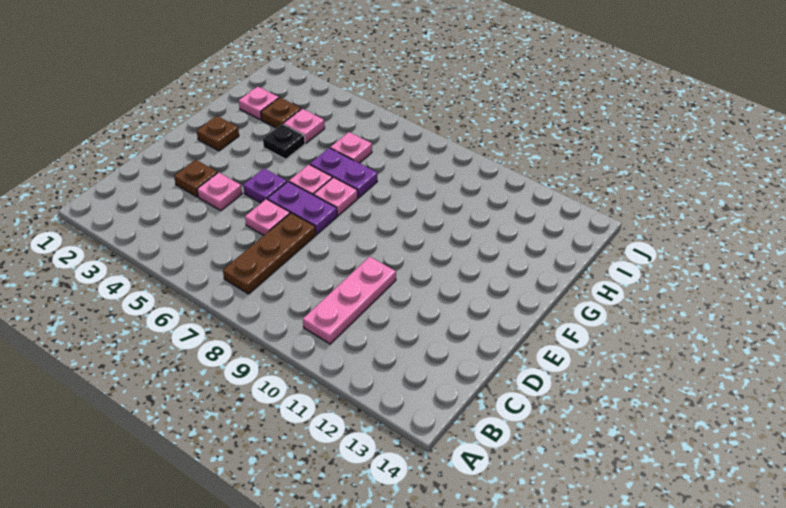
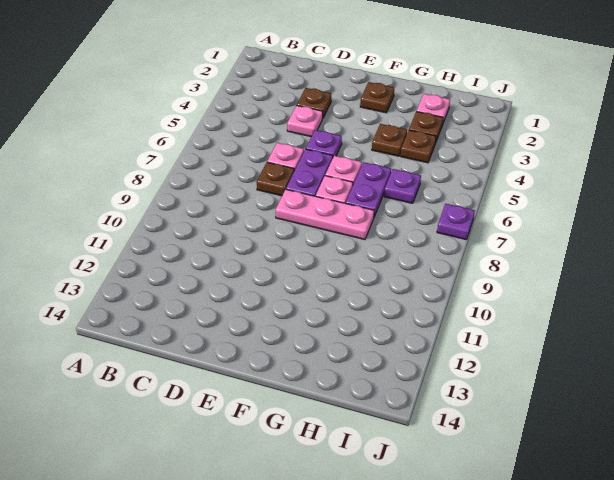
brown 1x3 plate [223,213,316,294] -> brown 1x1 plate [257,162,294,196]
pink 1x3 plate [303,257,396,344] -> pink 1x3 plate moved to [276,190,374,240]
black 1x1 plate [263,124,305,159] -> brown 1x1 plate [372,124,407,156]
pink 1x1 plate [283,109,325,143] -> brown 1x1 plate [401,130,436,163]
pink 1x1 plate [330,132,372,163] -> purple 1x1 plate [384,169,421,203]
none -> purple 1x1 plate [437,204,475,240]

